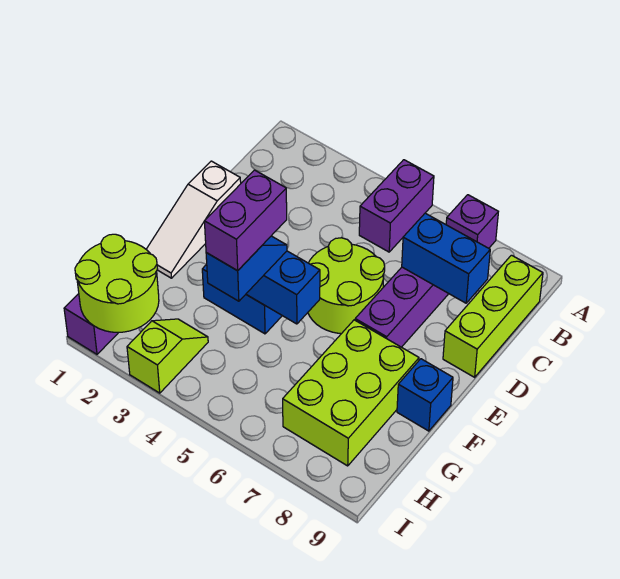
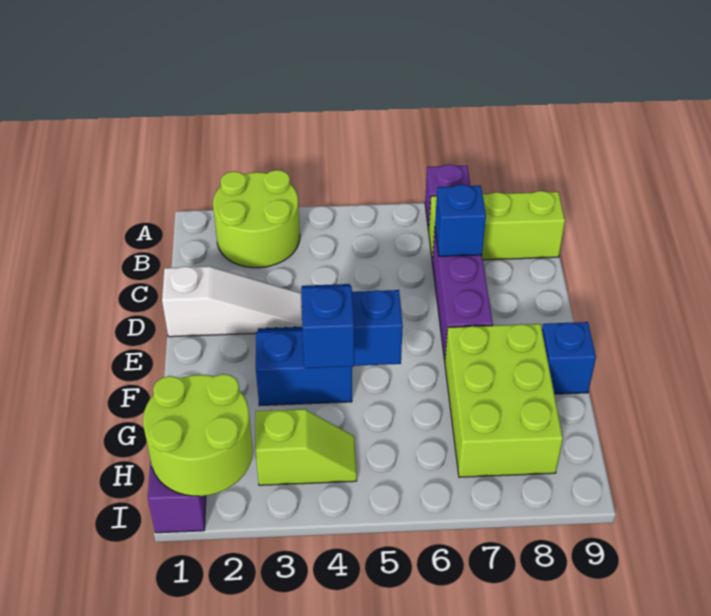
purple 1x2 brick [359,160,434,252] -> none
lime 1x3 brick [443,255,543,377] -> lime 1x3 brick turned to [429,191,565,261]
blue 1x2 brick [402,213,490,303] -> blue 1x1 brick [435,185,486,256]
white 1x3 slope [146,161,241,278] -> white 1x3 slope turned to [162,266,302,337]
lime 2x2 round brick [308,238,385,334] -> lime 2x2 round brick moved to [213,170,300,268]
purple 1x2 brick [204,170,287,271] -> none
lime 1x2 slope [127,319,208,393] -> lime 1x2 slope turned to [255,409,357,485]

